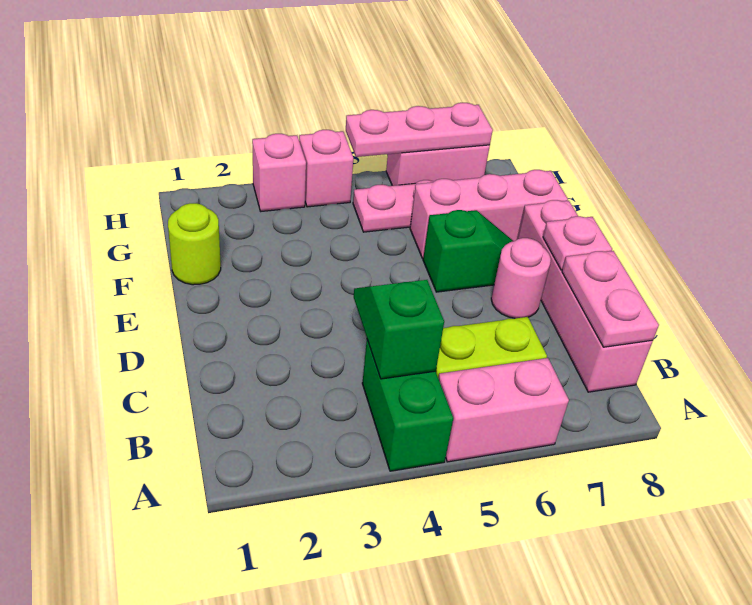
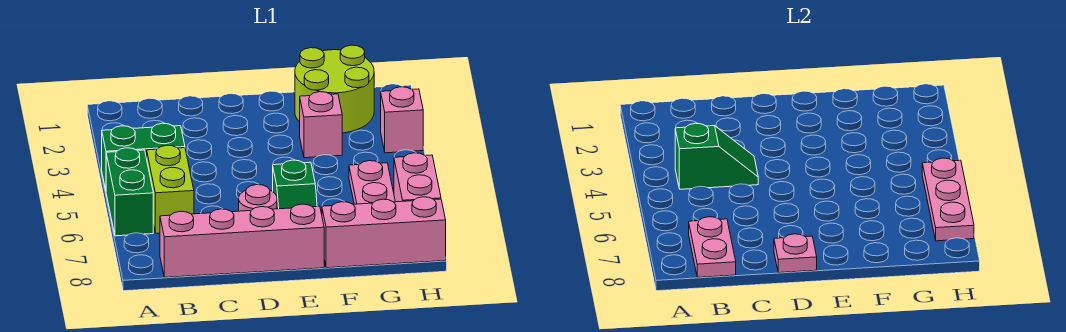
pink 1x2 brick [438,358,569,462] -> green 1x2 brick [106,148,153,236]
pink 1x2 plate [562,251,659,347] -> pink 1x2 plate turned to [689,217,736,277]
lime 1x1 round brick [168,203,221,285] -> lime 2x2 round brick [295,45,374,133]
pink 1x3 brick [410,170,568,258] -> pink 1x3 brick turned to [322,197,446,268]
pink 1x1 brick [299,130,353,207] -> pink 1x1 brick moved to [300,92,342,158]

